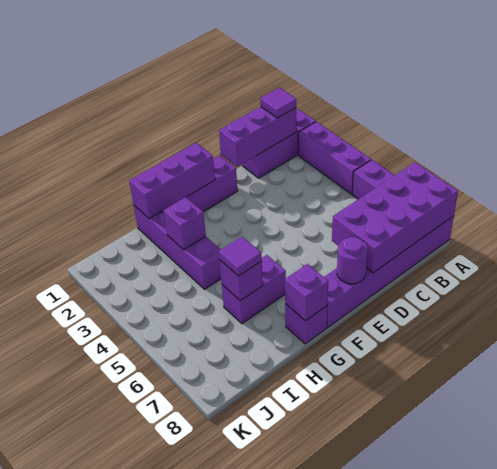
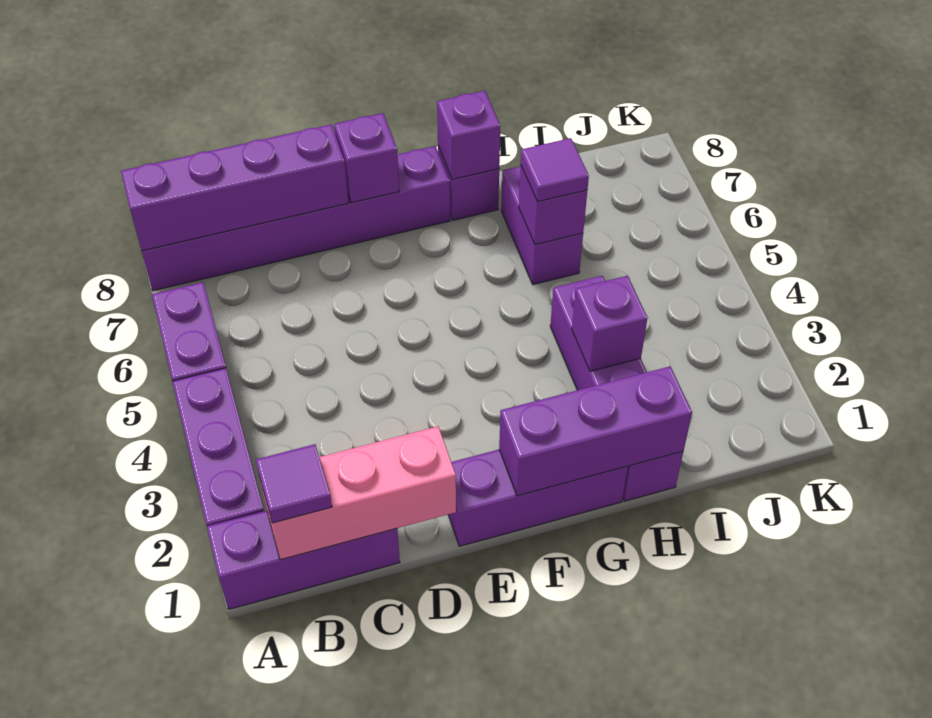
purple 2x4 brick [332,162,458,273] -> purple 1x4 brick [121,124,349,251]
purple 1x3 brick [219,107,297,167] -> pink 1x3 brick [260,426,456,560]
purple 1x1 round brick [337,237,368,284] -> purple 1x1 brick [334,113,399,203]
purple 1x2 brick [222,255,286,324] -> purple 1x2 brick turned to [501,166,583,285]

